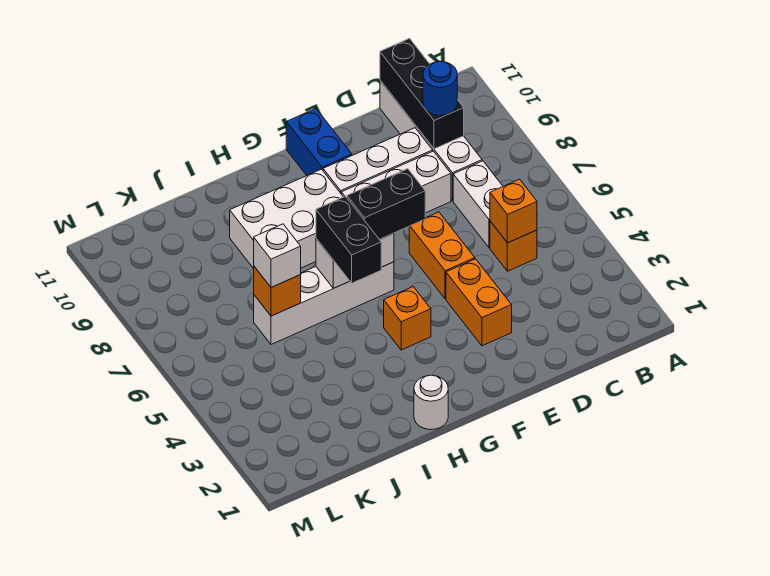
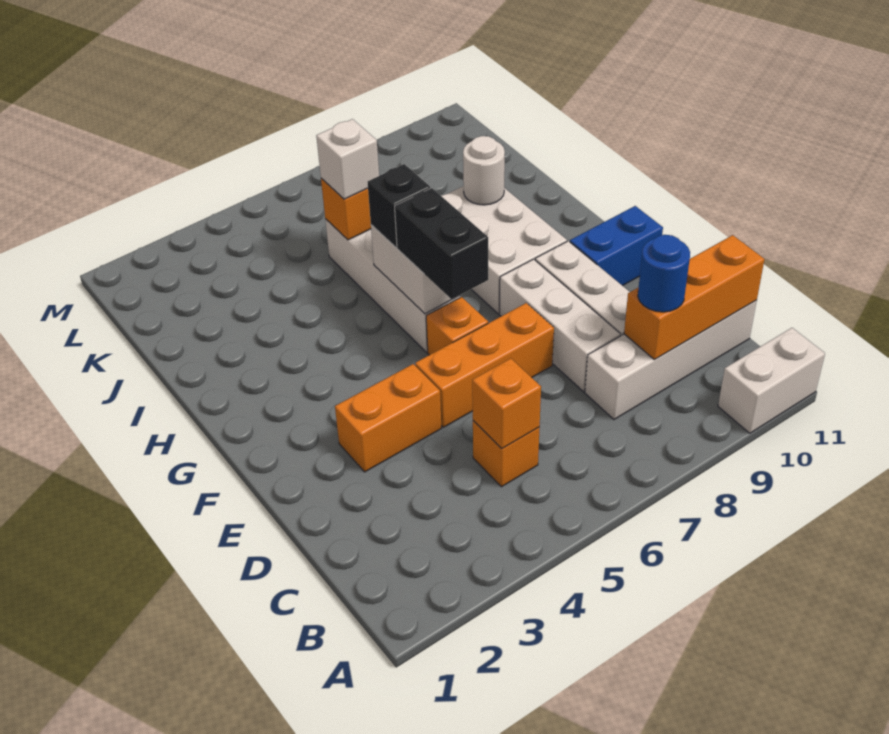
white 1x2 brick [453,161,503,248] -> white 1x2 brick moved to [718,328,825,433]
black 1x3 brick [380,39,464,149] -> orange 1x3 brick [624,235,765,360]
orange 1x2 brick [409,212,475,299] -> orange 1x3 brick [415,303,554,427]
orange 1x1 brick [384,287,431,350] -> orange 1x1 brick moved to [426,297,488,355]
white 1x1 round brick [414,375,448,430] -> white 1x1 round brick moved to [463,136,505,205]
black 1x2 brick [316,196,381,283] -> black 1x1 brick [368,164,431,247]

